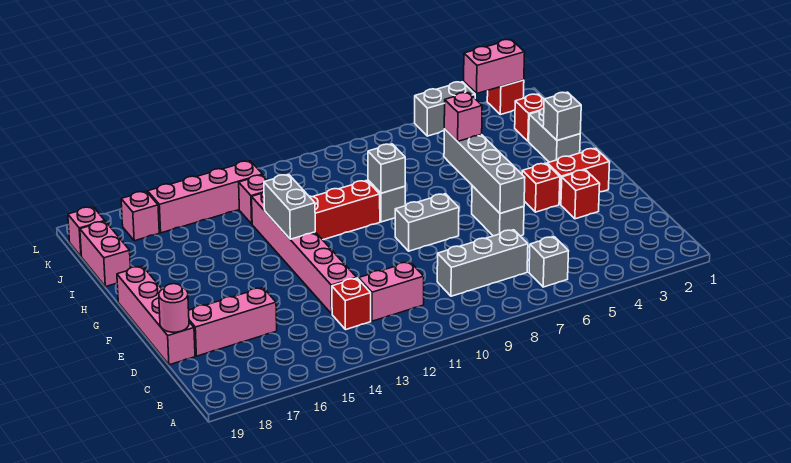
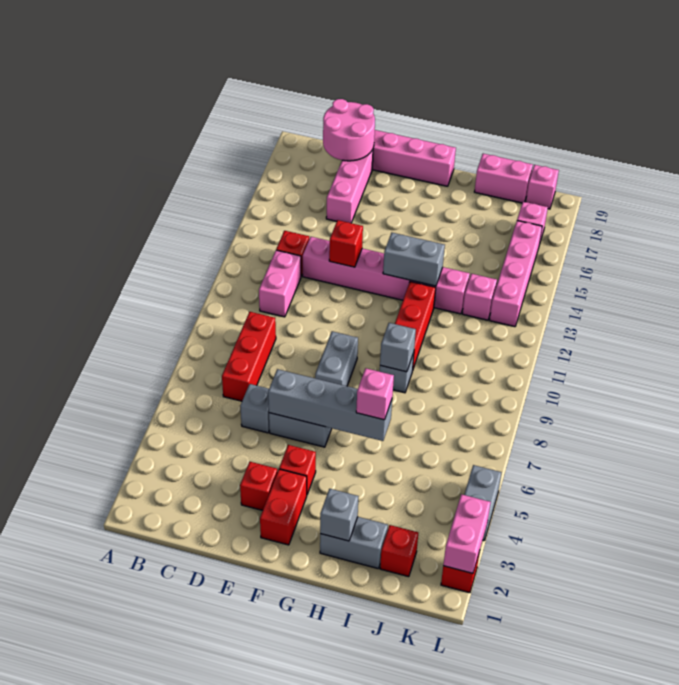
grey 1x1 brick [529,237,569,287] -> grey 1x1 brick moved to [240,384,269,433]
grey 1x3 brick [437,230,528,296] -> red 1x3 brick [222,312,276,401]
pink 1x1 round brick [159,284,189,332] -> pink 2x2 round brick [323,99,375,161]
none -> red 1x1 brick [329,220,363,267]

